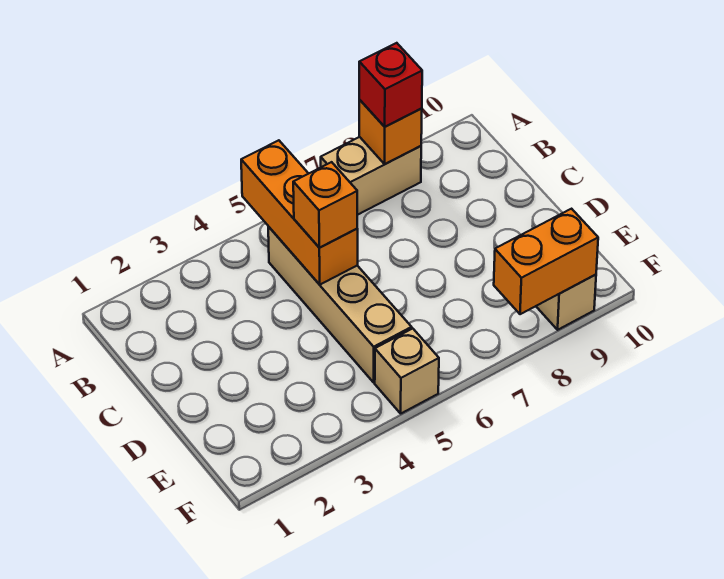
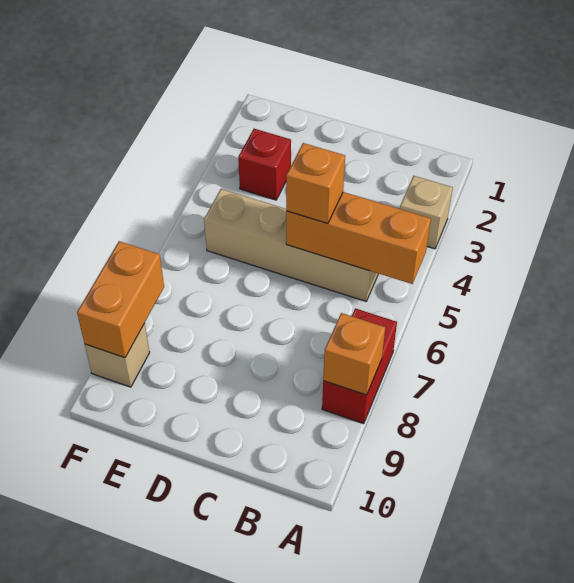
tan 1x2 brick [321,137,421,215] -> red 1x2 brick [322,308,397,424]
red 1x1 brick [359,43,422,127] -> red 1x1 brick moved to [238,129,291,200]
tan 1x1 brick [375,329,439,413] -> tan 1x1 brick moved to [400,176,453,249]

